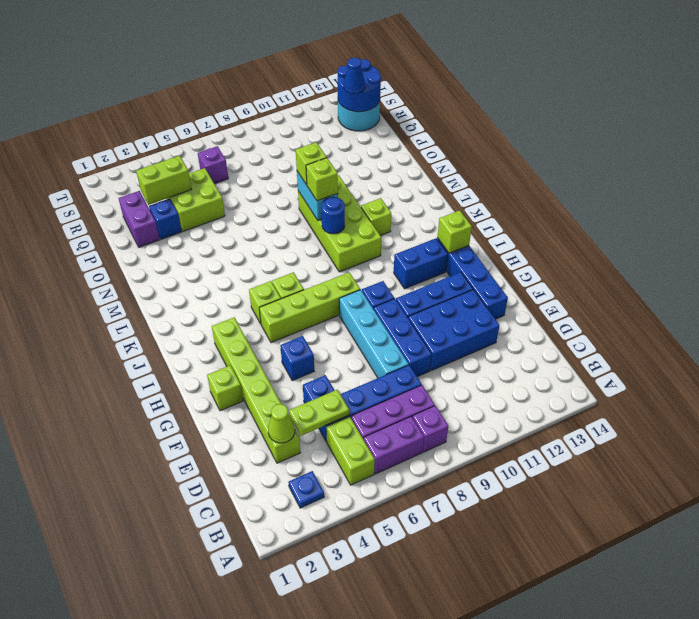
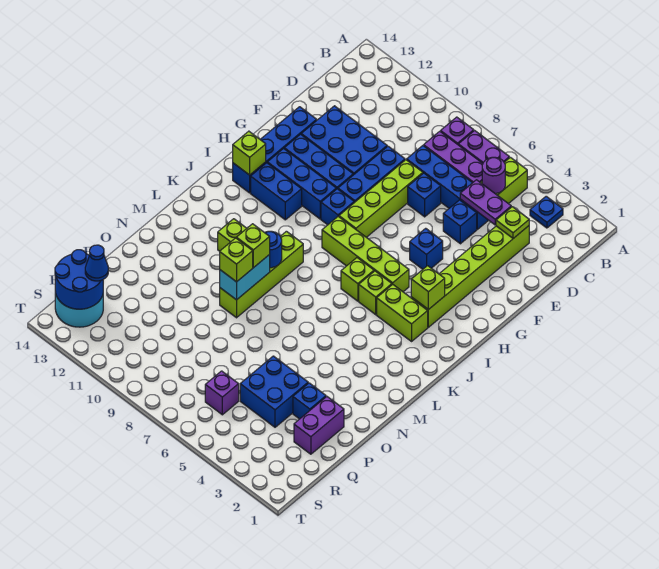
none -> purple 1x1 round brick [482,157,505,194]
lime 1x1 cone [268,404,295,443] -> lime 1x1 plate [496,207,529,238]
lime 1x2 plate [289,390,349,436] -> purple 1x2 plate [460,180,511,225]
none -> blue 1x1 brick [408,173,441,217]
cyan 1x4 brick [339,290,409,378] -> lime 1x4 brick [339,160,423,237]
lime 1x1 brick [207,365,243,411] -> lime 1x1 brick moved to [411,266,445,310]
none -> blue 1x3 brick [267,149,336,219]
lime 2x4 brick [298,175,381,272] -> lime 1x4 brick [220,231,303,318]
lime 2x2 brick [166,168,225,231] -> blue 2x2 brick [240,356,308,427]
lime 1x2 brick [136,156,192,205] -> lime 1x2 brick moved to [377,284,428,341]

